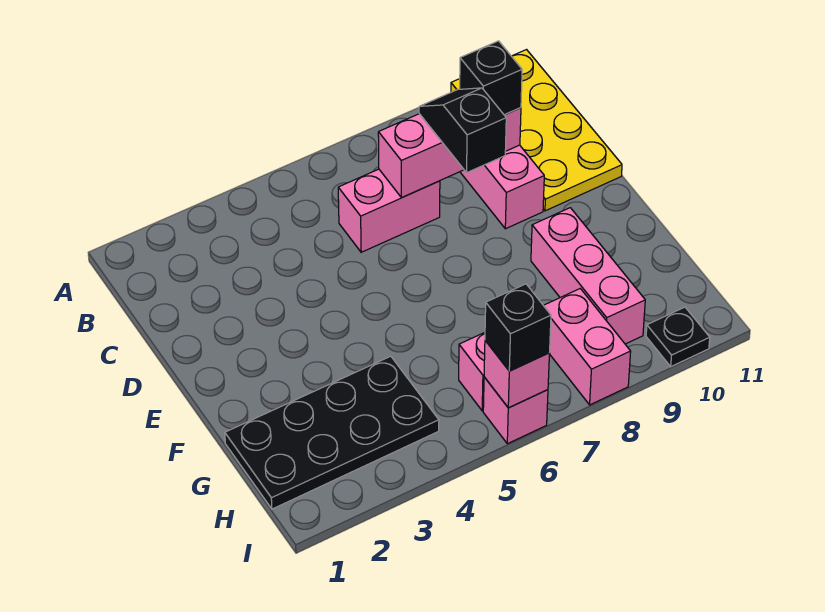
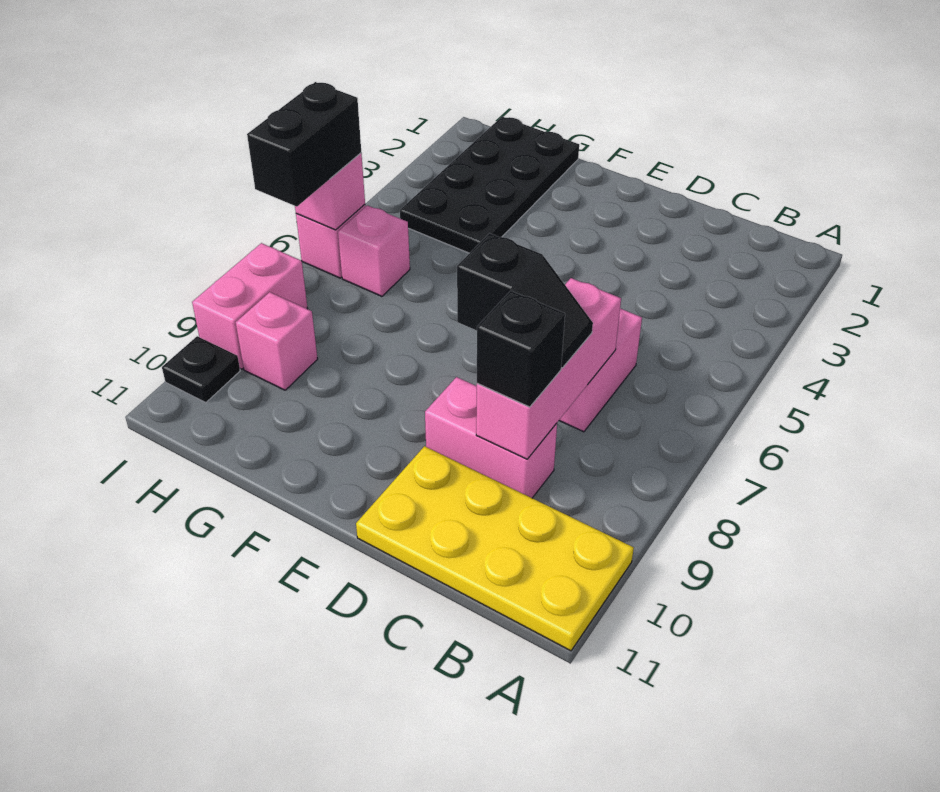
pink 1x3 brick [531,208,645,344] -> pink 1x1 brick [236,292,318,390]
pink 1x2 brick [543,289,631,405] -> pink 1x2 brick turned to [192,243,307,369]
black 1x1 brick [485,284,551,371] -> black 1x2 brick [247,82,361,207]

